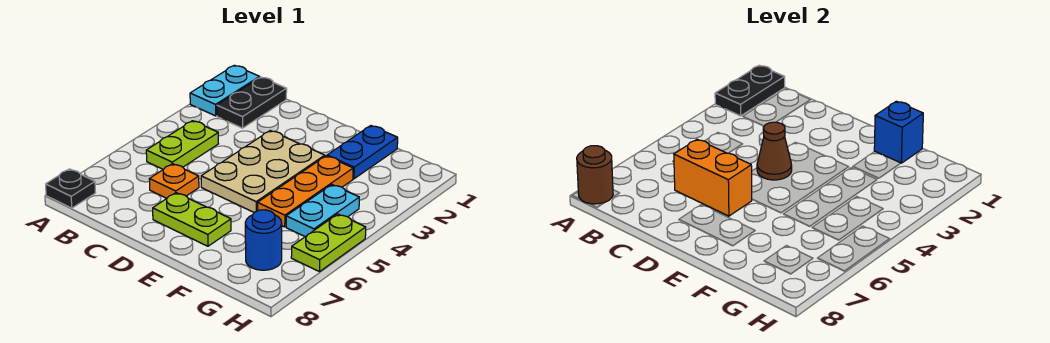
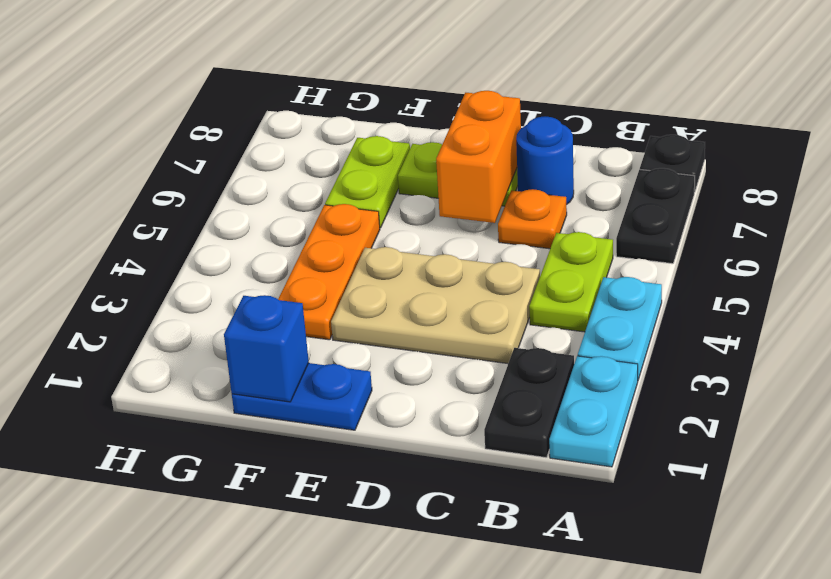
black 1x2 plate [715,65,785,116] -> black 1x2 plate moved to [616,168,695,264]
brown 1x1 round brick [577,146,613,204] -> none
orange 1x2 brick [674,139,752,216] -> orange 1x2 brick turned to [436,91,521,223]
tan 2x3 plate [201,131,325,212] -> tan 2x3 plate turned to [331,247,540,364]
brown 1x1 cone [757,122,792,180] -> none
blue 1x2 plate [327,126,398,179] -> blue 1x2 plate turned to [232,363,372,430]
cyan 1x2 plate [286,185,359,237] -> cyan 1x2 plate moved to [578,277,662,380]
blue 1x1 round brick [245,210,282,270] -> blue 1x1 round brick moved to [516,117,574,205]
lime 1x2 plate [291,214,366,272] -> lime 1x2 plate moved to [325,136,410,228]

